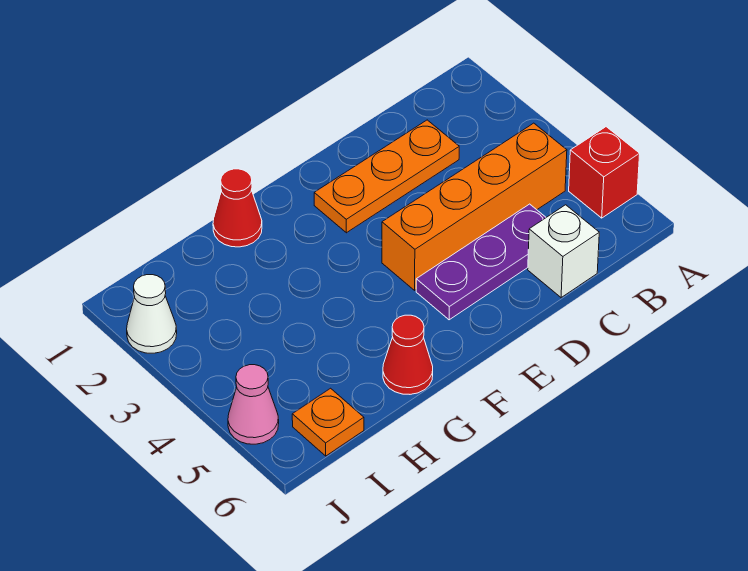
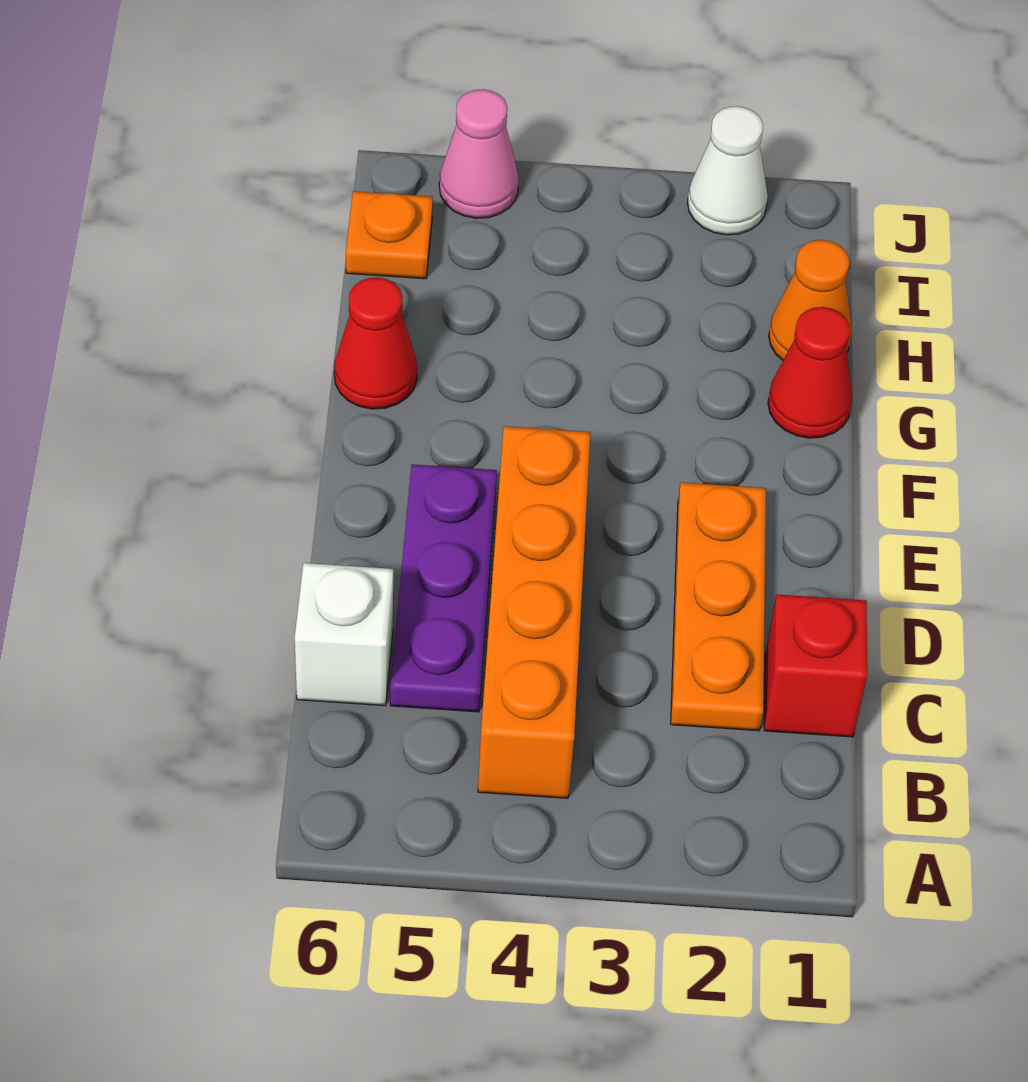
red 1x1 brick [569,127,640,218] -> red 1x1 brick moved to [764,595,867,737]
none -> orange 1x1 cone [769,240,852,360]

